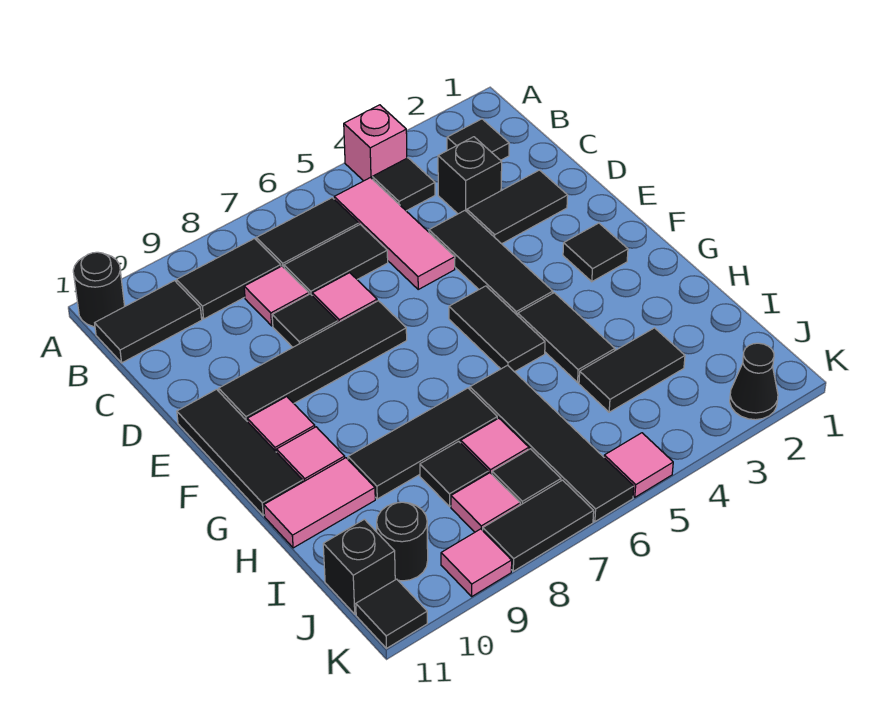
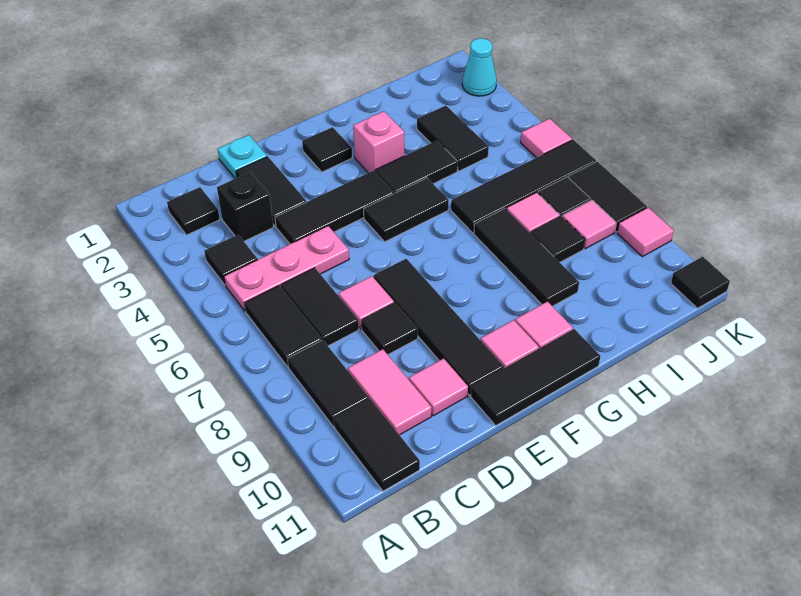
pink 1x1 brick [344,105,407,181] -> pink 1x1 brick moved to [353,111,405,173]
black 1x1 round brick [73,252,125,327] -> none
pink 1x3 tile [334,178,455,289] -> pink 1x3 plate [224,226,349,311]
pink 1x1 tile [244,266,309,326] -> pink 1x1 tile moved to [409,358,468,416]
none -> cyan 1x1 plate [218,135,267,178]
pink 1x2 tile [264,458,375,548] -> pink 1x2 tile moved to [348,349,432,435]
black 1x1 round brick [377,502,428,581] -> none
black 1x1 brick [323,519,395,614] -> none
black 1x1 cone [730,343,778,420] -> cyan 1x1 cone [462,38,497,96]

